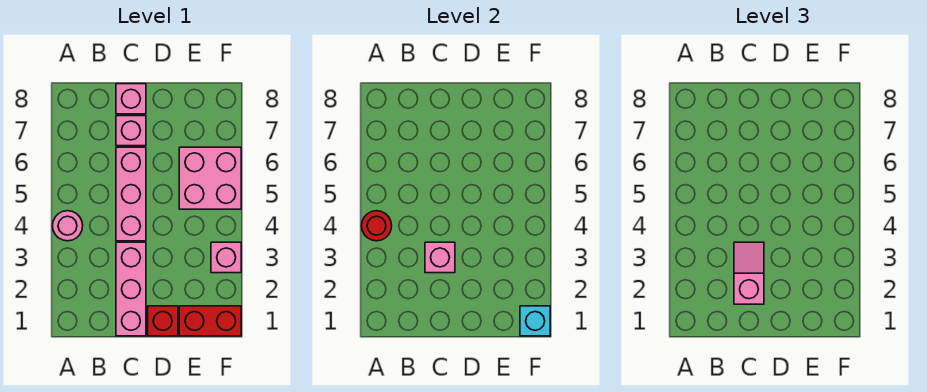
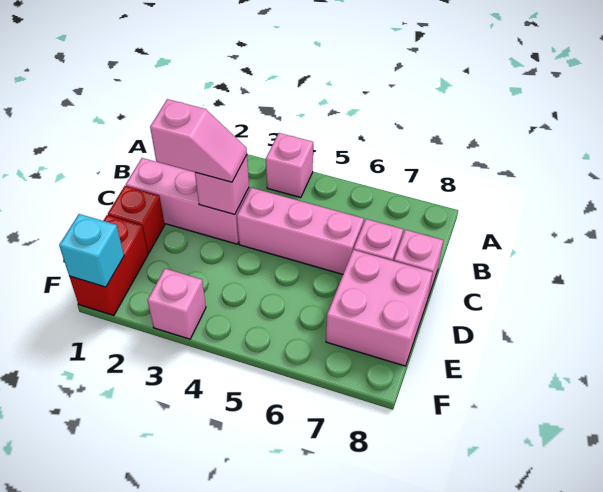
pink 1x1 round brick [53,211,83,241] -> pink 1x1 brick [266,133,313,198]
red 1x1 round brick [362,211,392,241] -> none
pink 2x2 brick [179,147,241,209] -> pink 2x2 brick moved to [326,250,433,366]

